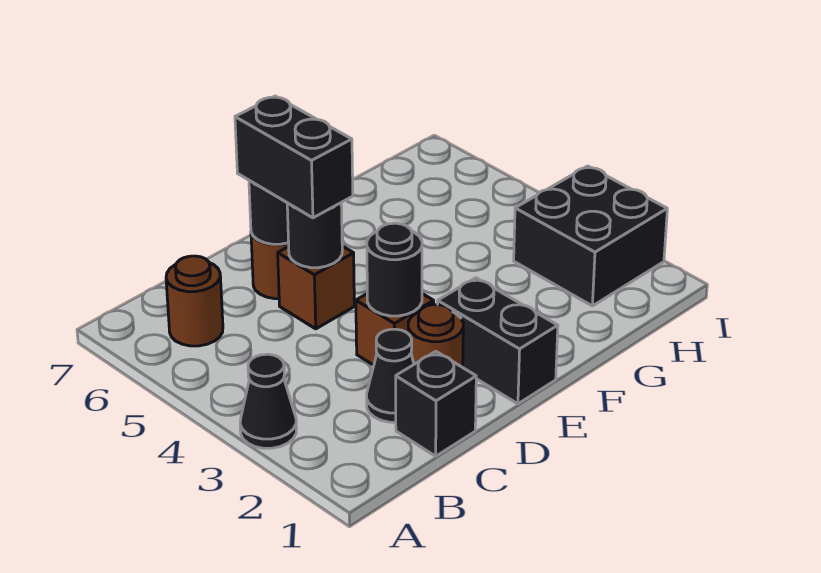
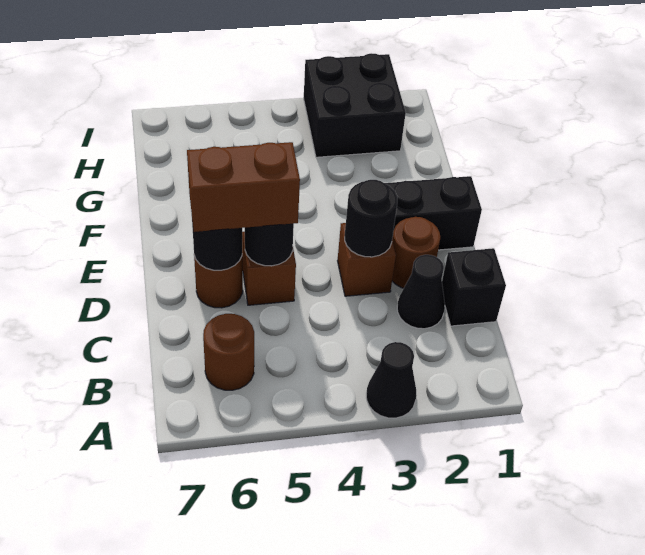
black 1x2 brick [235,96,353,218] -> brown 1x2 brick [187,142,300,232]

